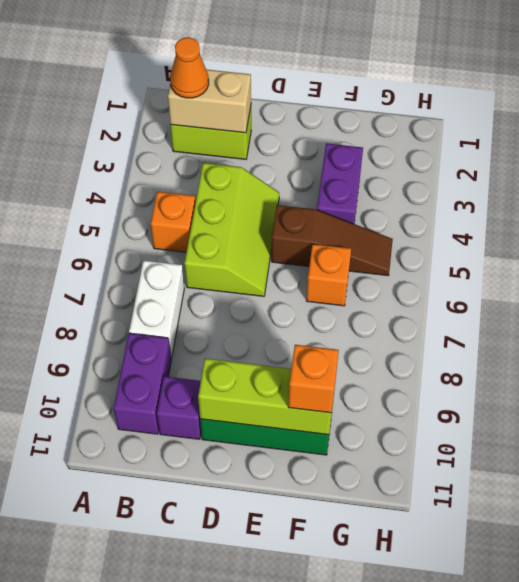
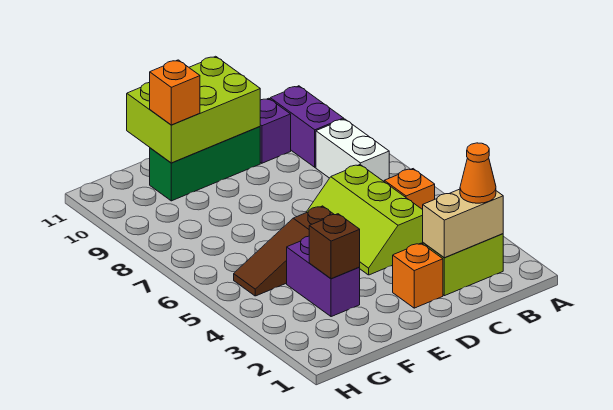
lime 1x3 brick [198,358,335,435] -> lime 2x3 brick [127,56,260,163]
none -> brown 1x1 brick [309,214,360,279]
orange 1x1 brick [306,244,351,306] -> orange 1x1 brick moved to [392,243,443,308]

